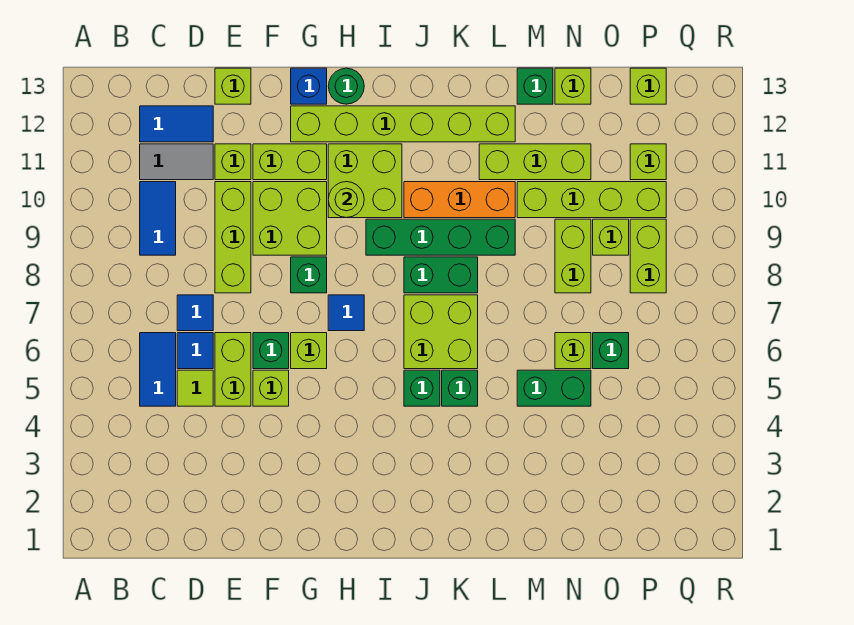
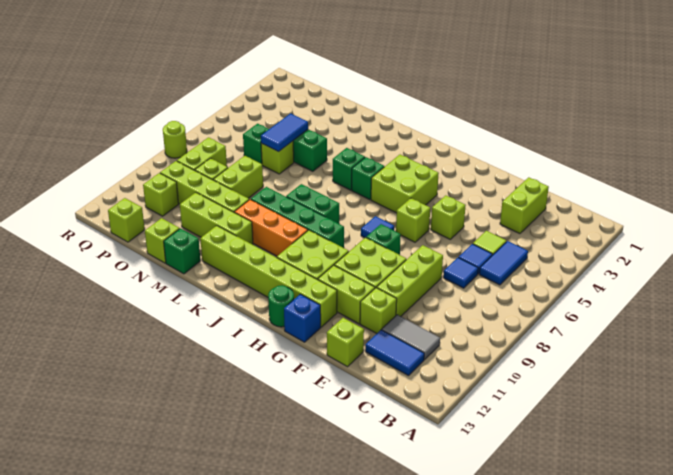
blue 1x2 tile [140,182,176,255] -> blue 1x2 tile moved to [261,113,308,152]
lime 1x2 brick [215,333,251,406] -> lime 1x2 brick moved to [500,177,549,234]
green 1x1 brick [253,333,289,369] -> none
lime 1x1 round brick [328,182,364,218] -> lime 1x1 round brick moved to [163,121,187,158]
lime 2x2 brick [404,295,478,369] -> lime 2x2 brick moved to [371,155,439,213]

